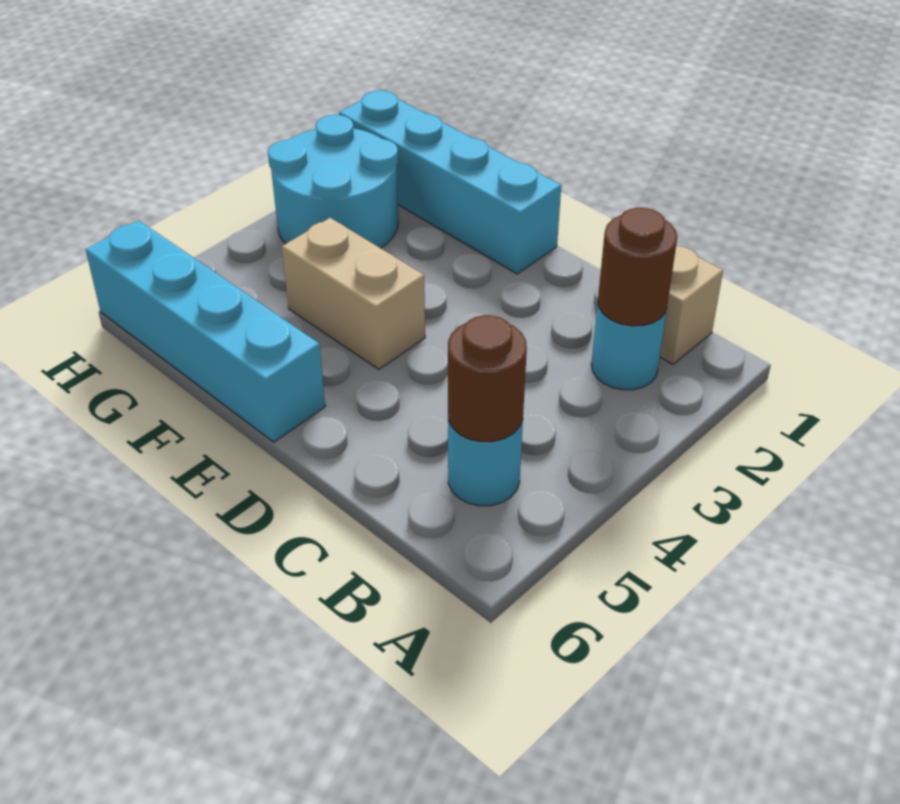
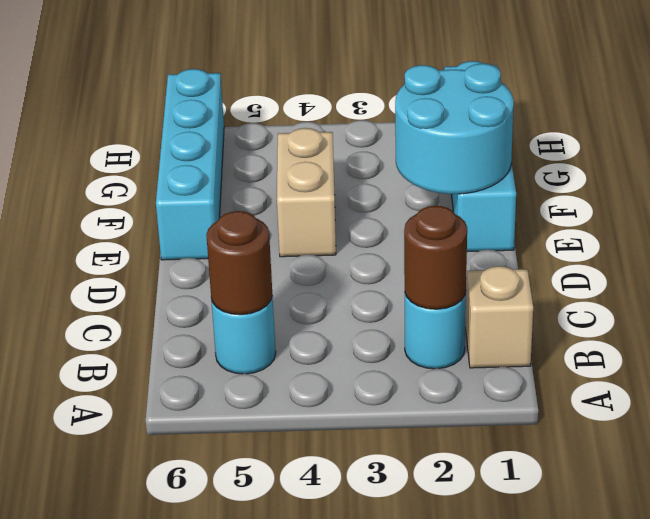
cyan 2x2 round brick [268,115,398,248] -> cyan 2x2 round brick moved to [395,64,514,194]

